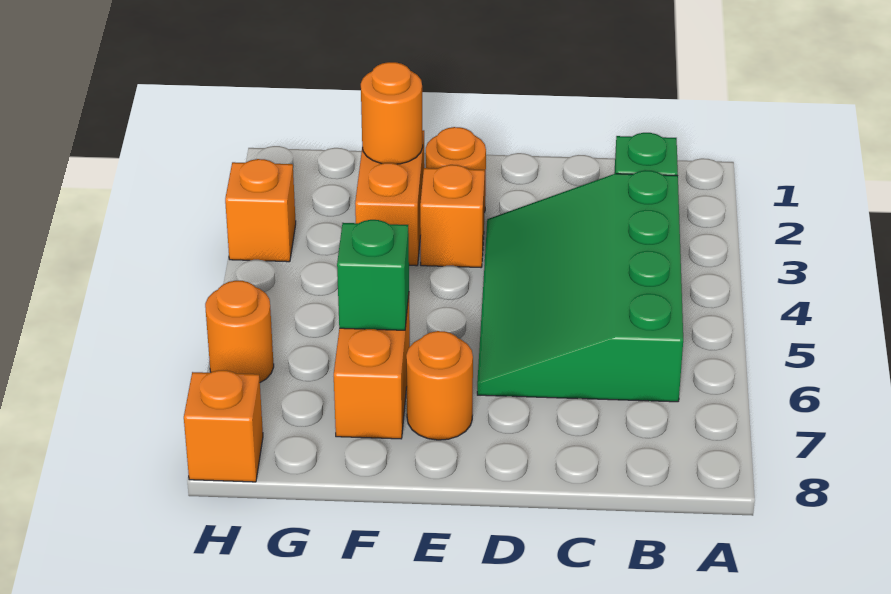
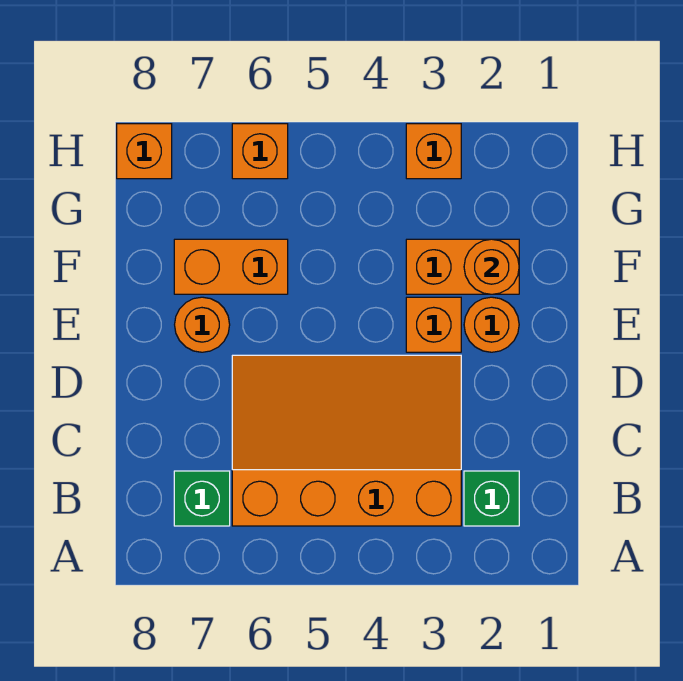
green 3x4 slope [477,170,683,402] -> orange 3x4 slope [232,355,461,526]
green 1x1 brick [337,220,409,330] -> green 1x1 brick moved to [174,471,230,526]
orange 1x1 round brick [205,281,274,382] -> orange 1x1 brick [232,124,288,179]

